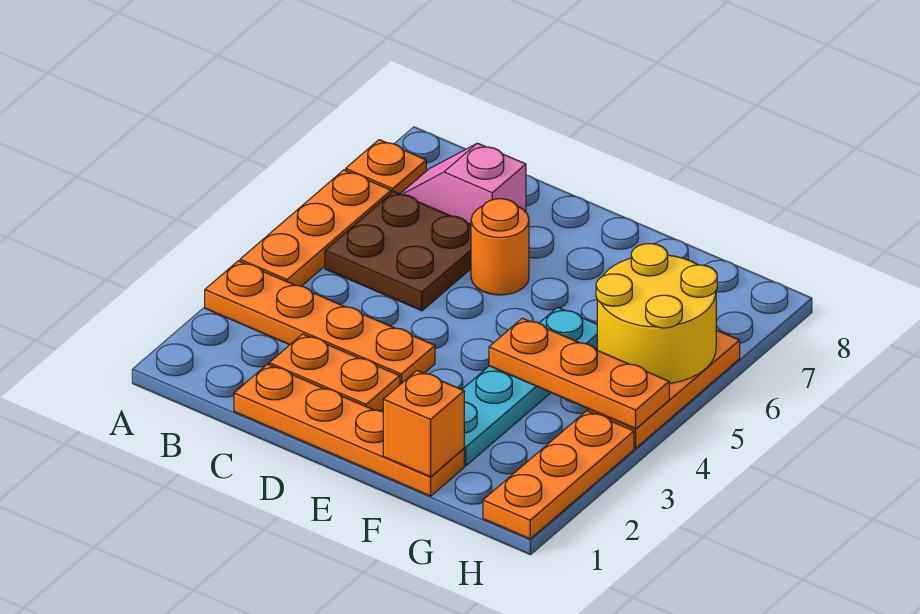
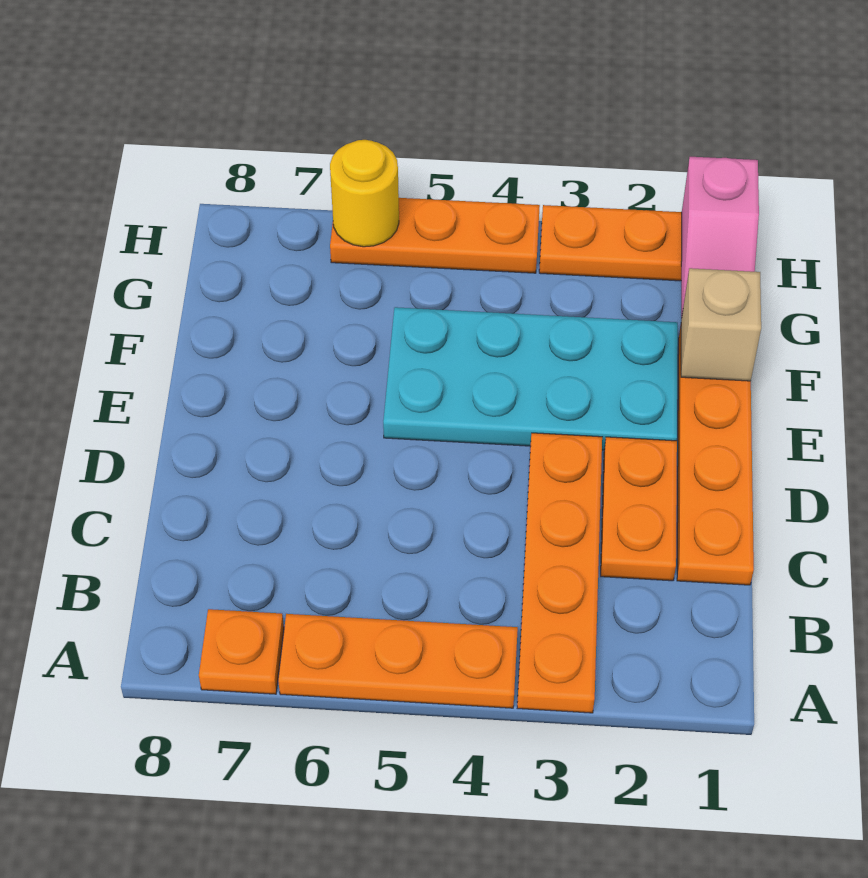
brown 2x2 plate [325,191,471,311] -> none
pink 1x2 slope [400,143,526,224] -> pink 1x2 slope moved to [681,157,759,319]
orange 1x1 round brick [471,199,529,295] -> none
orange 1x1 brick [383,371,464,477] -> tan 1x1 brick [681,268,761,381]
cyan 1x4 plate [462,307,597,466] -> cyan 2x4 plate [383,307,678,450]
orange 1x3 plate [489,318,669,429] -> none
yellow 2x2 round brick [596,244,717,383] -> yellow 1x1 round brick [330,140,399,247]

